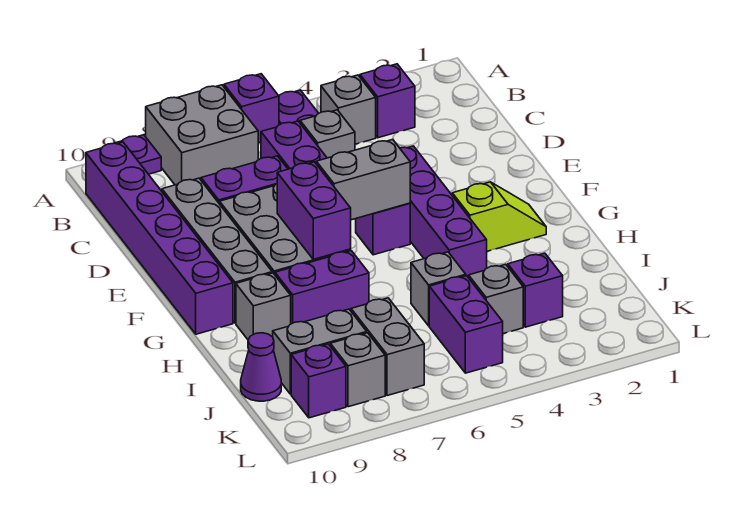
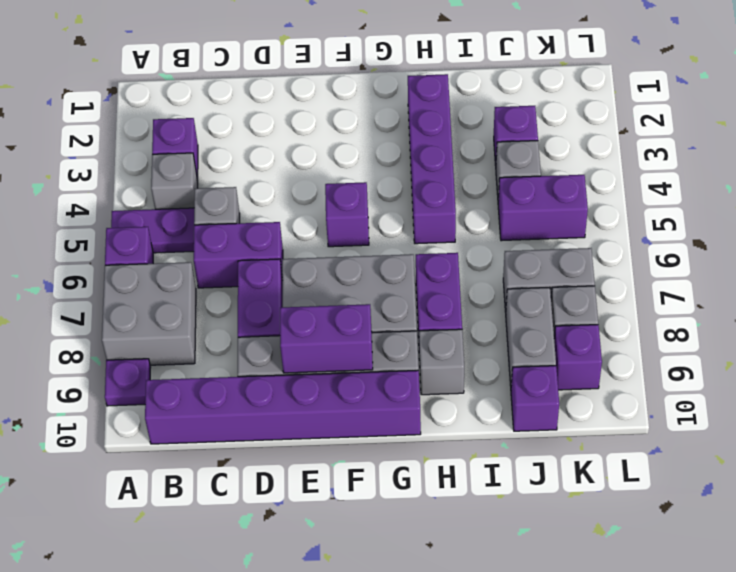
purple 1x4 brick [400,146,487,278] -> purple 1x4 brick turned to [408,74,456,244]
grey 1x2 brick [316,140,410,220] -> none
purple 1x2 brick [277,162,351,259] -> purple 1x2 brick moved to [280,304,373,373]
lime 1x2 slope [452,182,546,251] -> none
grey 1x1 brick [411,252,466,326] -> none
purple 1x1 cone [241,333,281,401] -> purple 1x1 brick [511,366,559,431]

